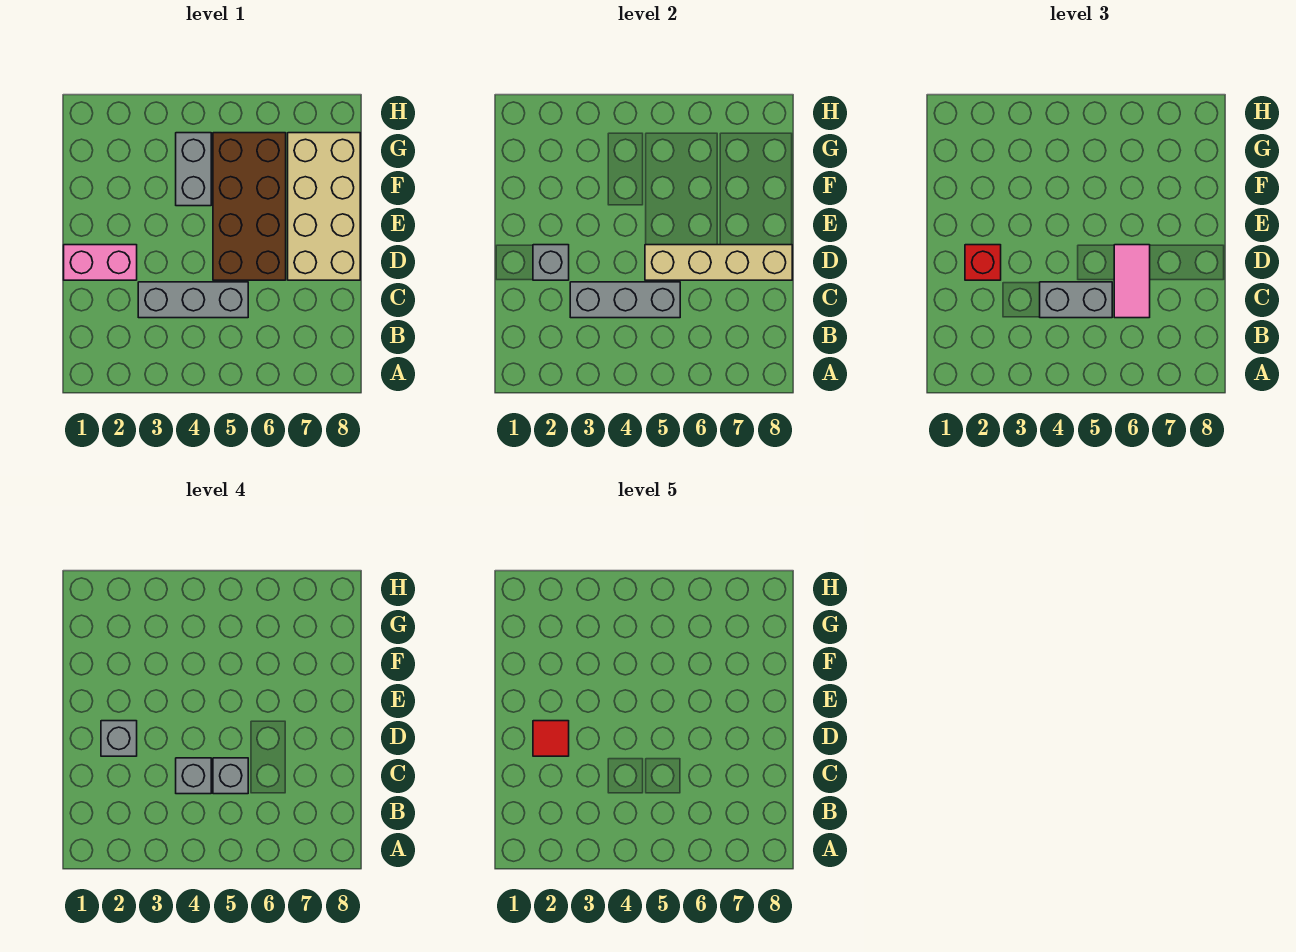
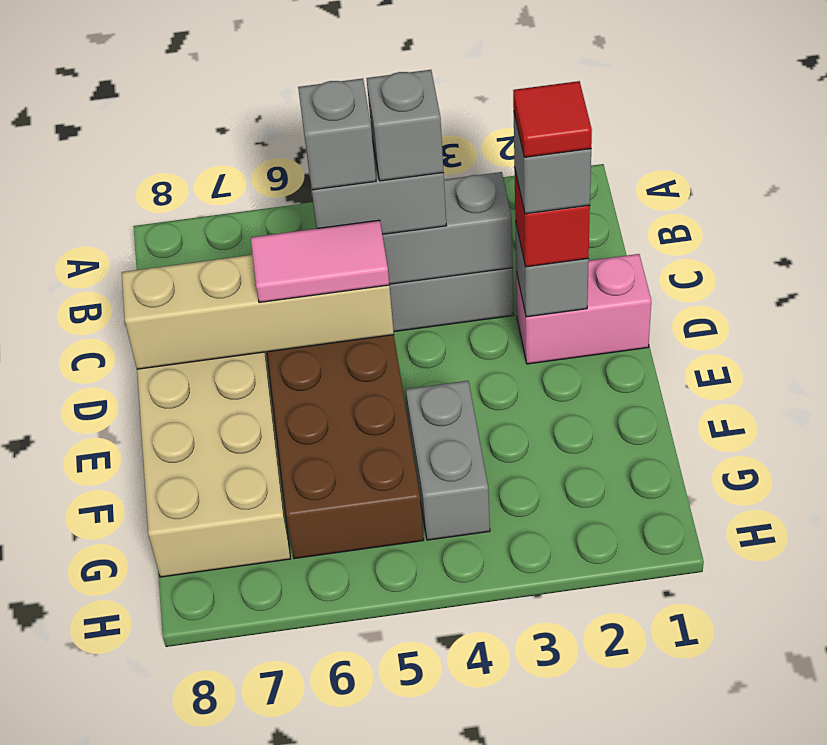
pink 1x2 tile [1114,245,1150,318] -> pink 1x2 tile turned to [251,220,390,303]

